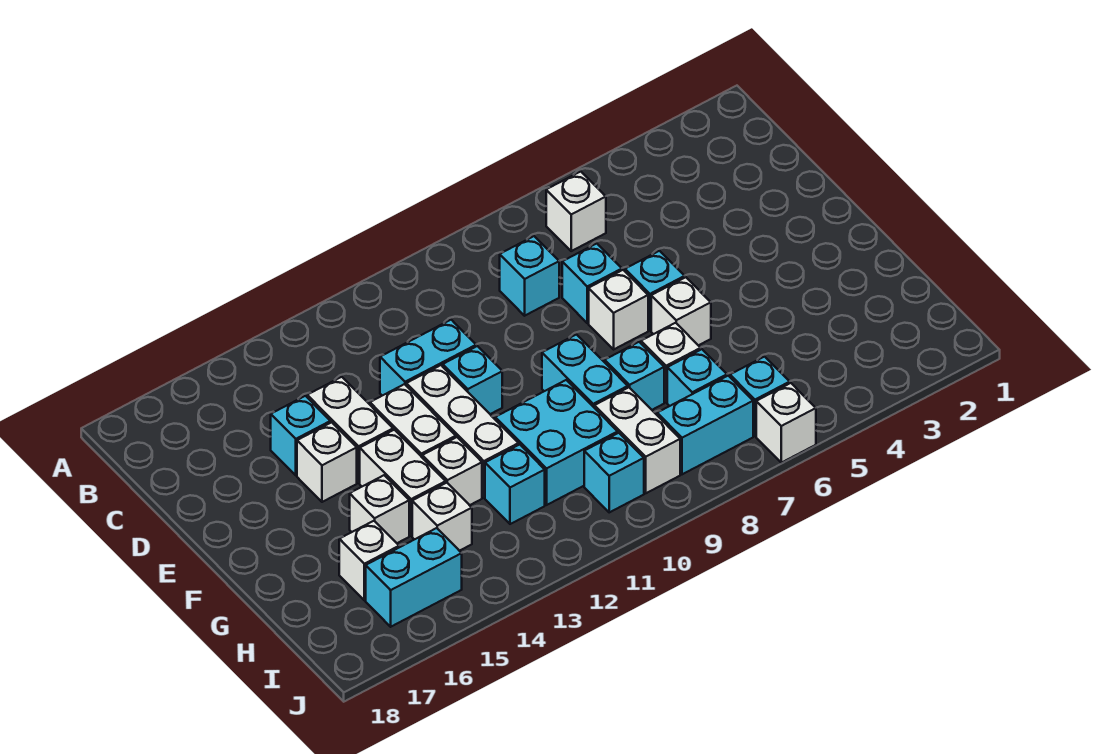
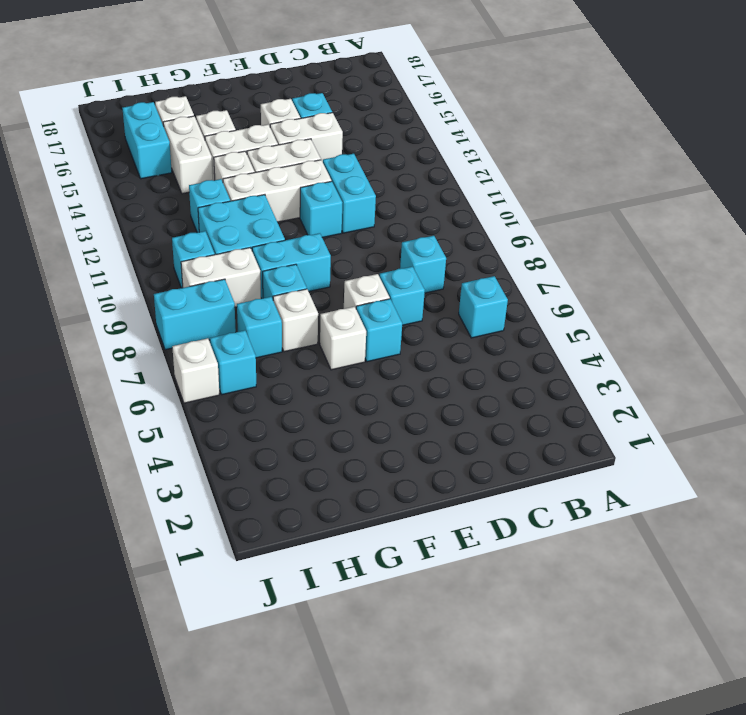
white 1x1 brick [546,172,606,251] -> cyan 1x1 brick [459,276,508,338]
white 1x1 brick [412,483,472,551] -> white 1x2 brick [163,116,213,194]
cyan 1x2 brick [657,376,753,474] -> cyan 1x2 brick turned to [154,279,236,350]

